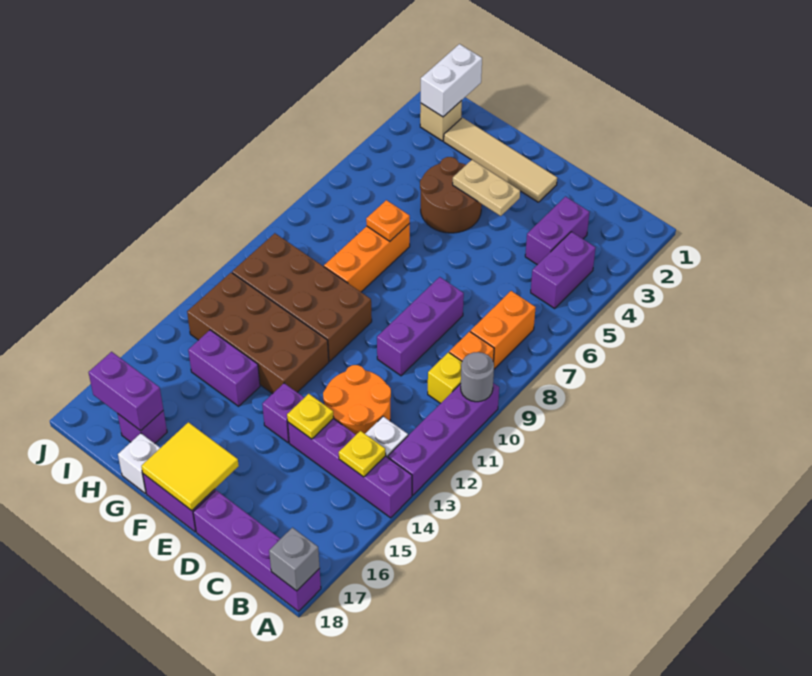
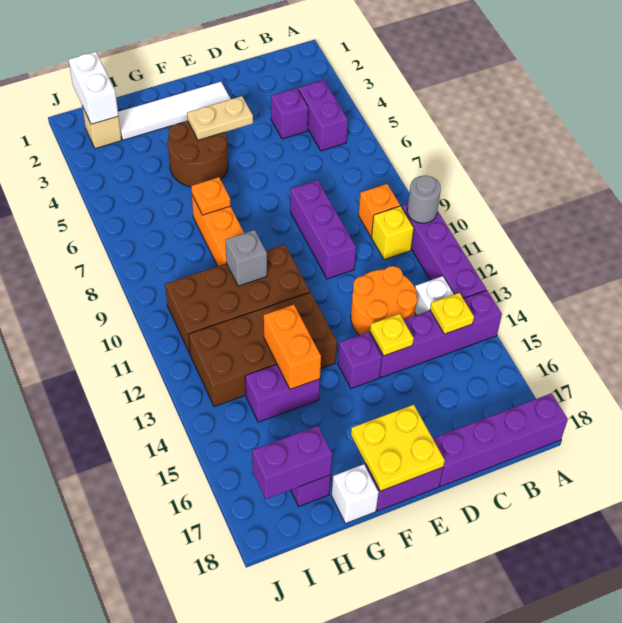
grey 1x1 brick [269,528,320,591] -> grey 1x1 brick moved to [226,230,267,286]
orange 1x2 brick [471,291,536,369] -> orange 1x2 brick moved to [264,305,321,389]
purple 1x2 brick [525,197,589,265] -> purple 1x1 brick [271,88,308,139]
tan 1x4 tile [444,118,557,202] -> white 1x4 tile [118,82,230,140]
yellow 2x2 tile [141,422,239,511] -> yellow 2x2 plate [351,405,445,491]

